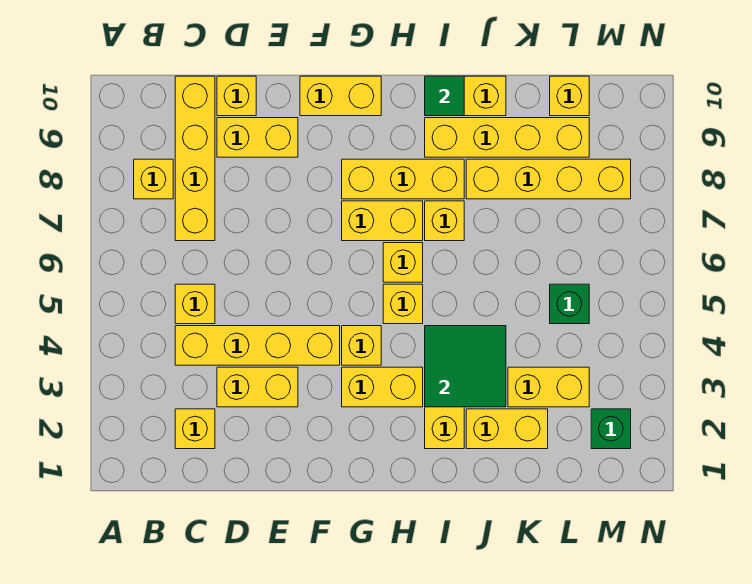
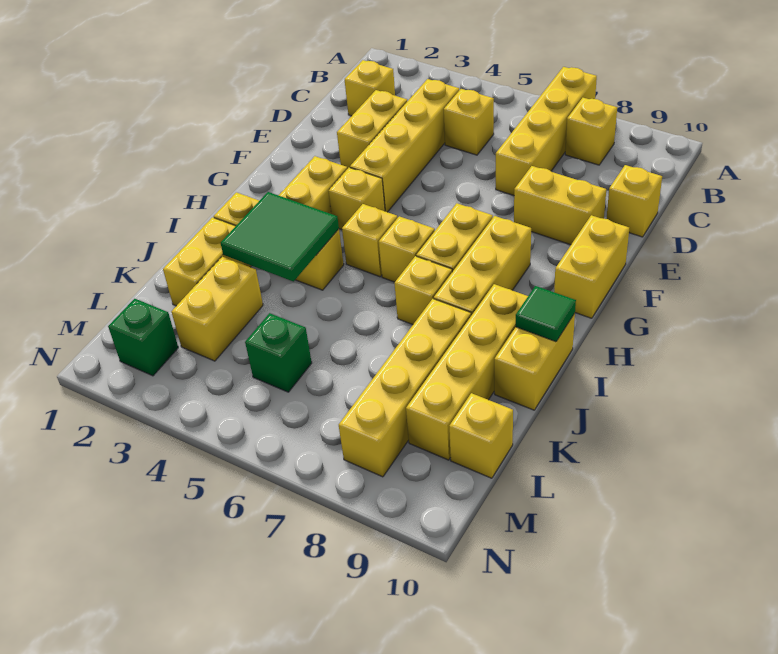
yellow 1x4 brick [175,76,215,241] -> yellow 1x4 brick turned to [496,67,597,195]
yellow 1x2 brick [217,118,298,157] -> yellow 1x2 brick turned to [514,166,606,245]

